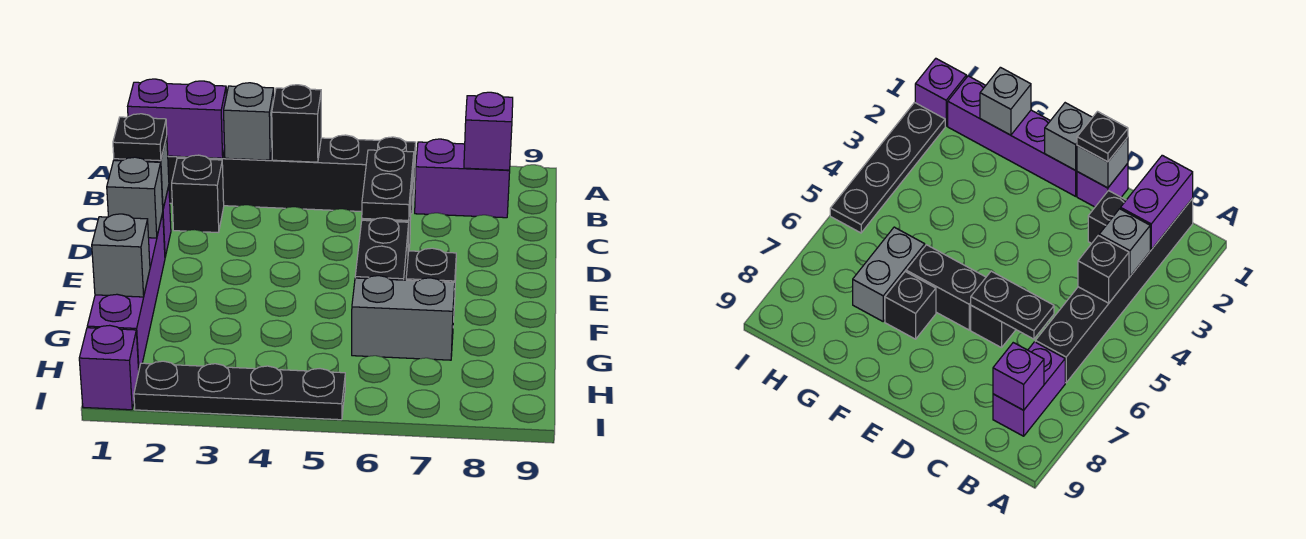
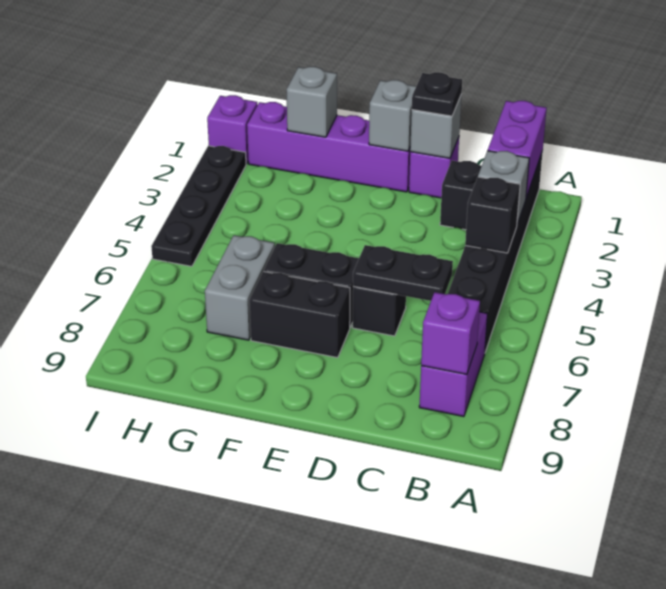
black 1x1 brick [406,248,456,322] -> black 1x2 brick [249,271,350,358]

